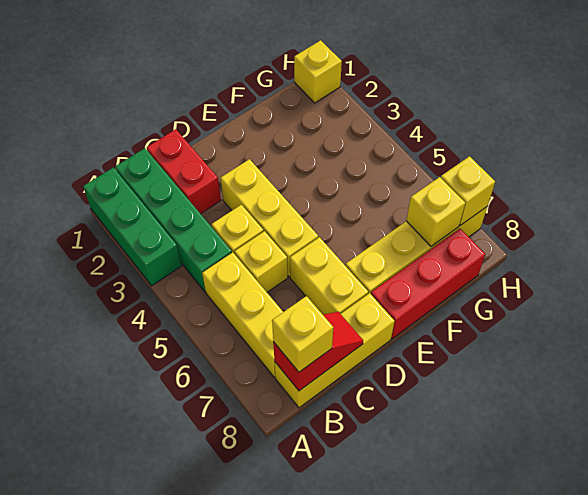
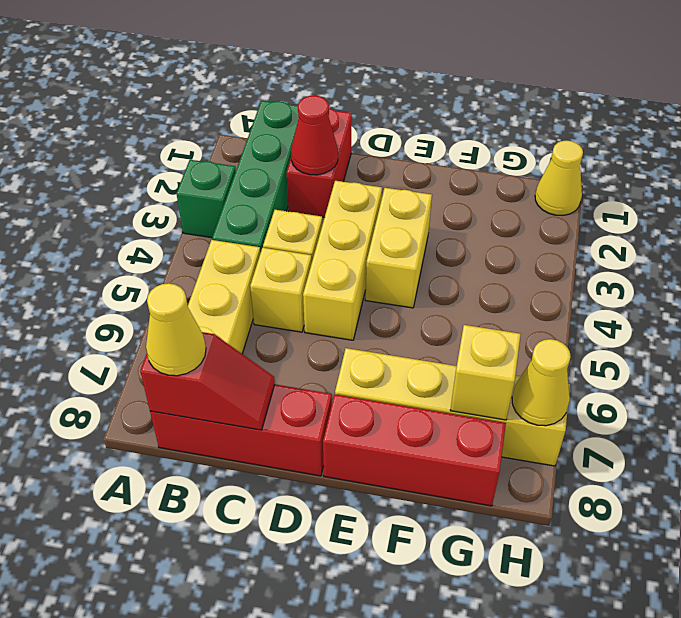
green 1x3 brick [83,168,181,286] -> green 1x1 brick [176,160,236,238]
yellow 1x3 brick [275,293,395,408] -> red 1x3 brick [150,384,332,476]
yellow 1x1 brick [272,296,333,372] -> yellow 1x1 cone [146,283,206,376]
none -> red 1x1 cone [291,95,338,175]
yellow 1x2 brick [290,237,368,315] -> yellow 1x2 brick moved to [365,188,432,308]
yellow 1x1 brick [294,40,342,103] -> yellow 1x1 cone [535,140,583,215]
yellow 1x1 brick [441,156,495,225] -> yellow 1x1 cone [512,339,571,426]

